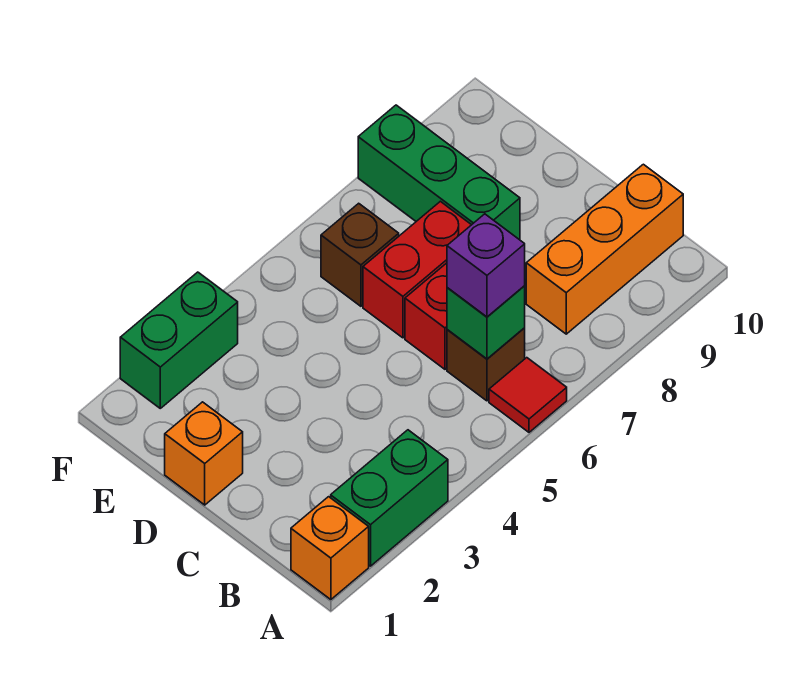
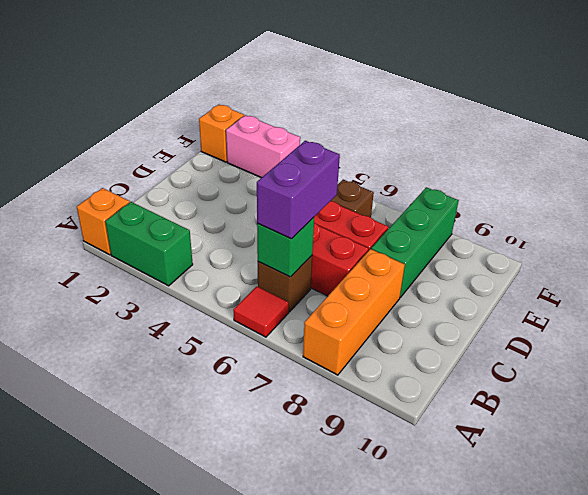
purple 1x1 brick [447,214,525,317] -> purple 1x2 brick [257,141,340,239]
orange 1x3 brick [526,164,683,334] -> orange 1x3 brick turned to [303,249,405,375]
orange 1x1 brick [165,402,243,505] -> orange 1x1 brick moved to [199,105,244,162]
green 1x2 brick [120,272,238,408] -> pink 1x2 brick [226,115,300,178]

